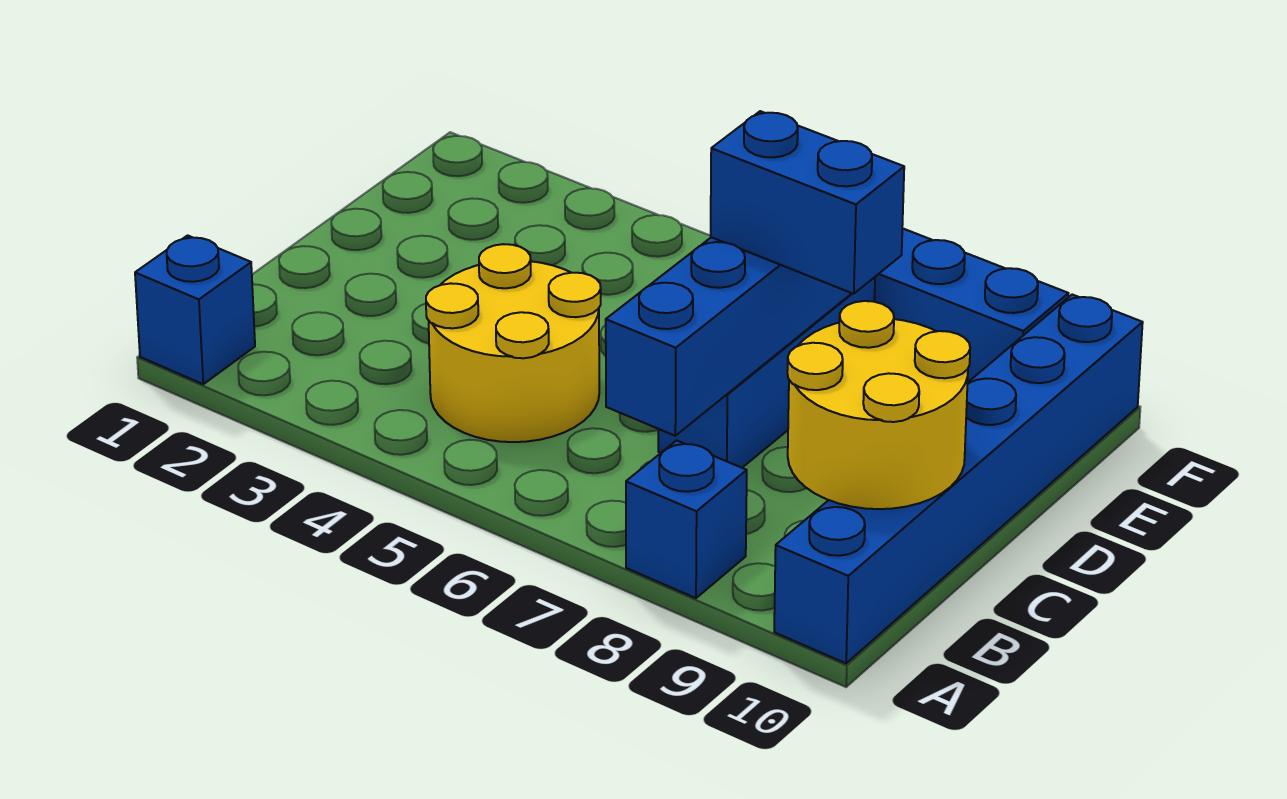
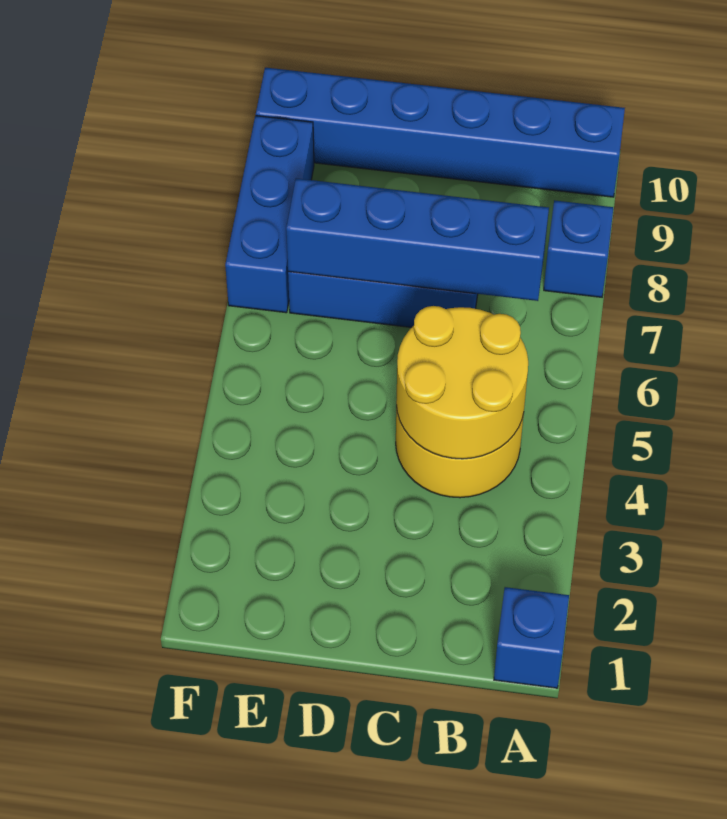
yellow 2x2 round brick [787,301,970,509] -> yellow 2x2 round brick moved to [396,306,528,459]
blue 1x2 brick [711,111,904,294] -> none

